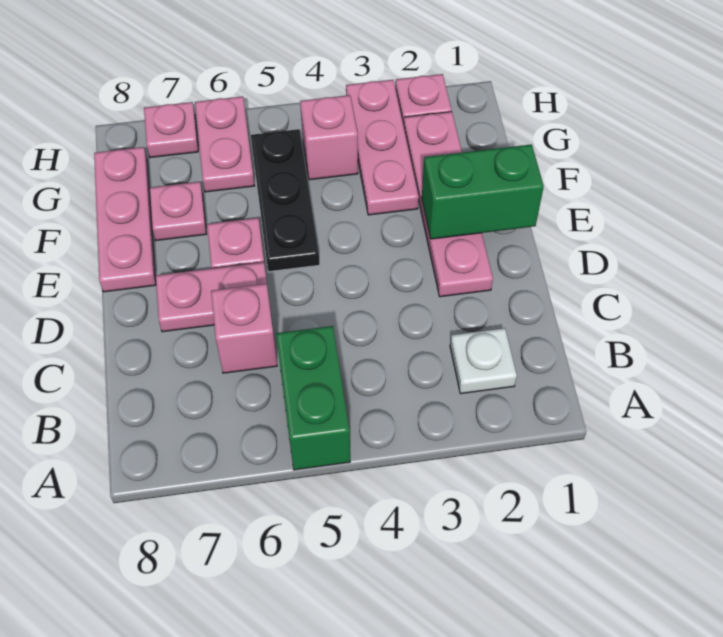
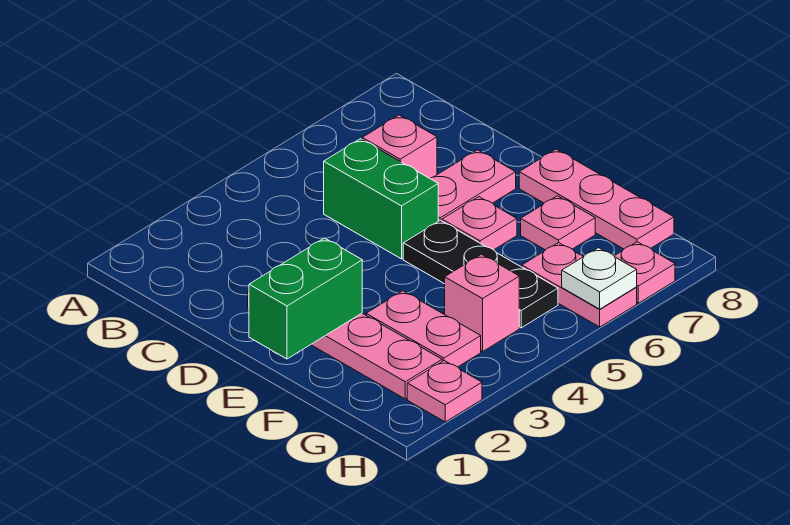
green 1x2 brick [276,326,350,470] -> green 1x2 brick moved to [324,139,438,259]
white 1x1 plate [450,328,517,394] -> white 1x1 plate moved to [562,248,637,309]
pink 1x3 plate [346,80,419,215] -> pink 1x2 plate [366,291,481,367]

